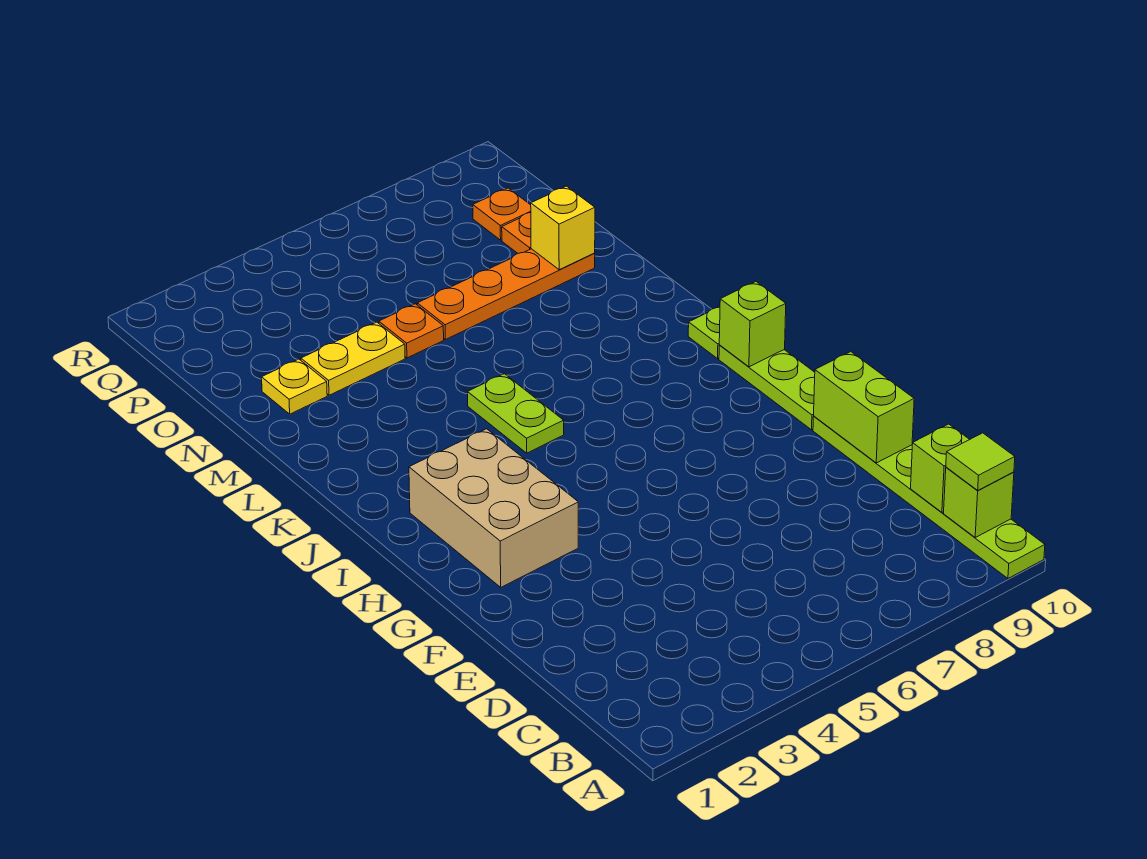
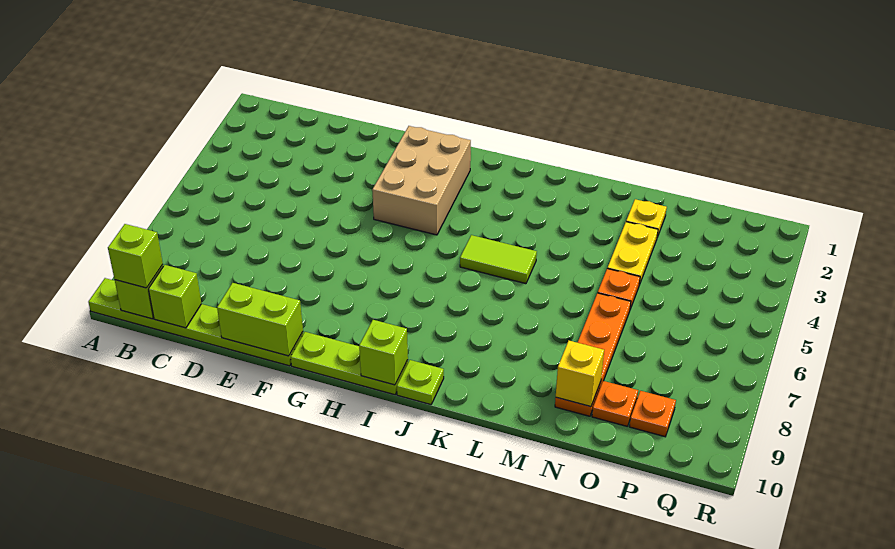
lime 1x1 tile [946,433,1015,491] -> lime 1x1 brick [108,224,163,288]
tan 2x3 brick [409,429,578,587] -> tan 2x3 brick turned to [372,126,471,235]
lime 1x2 plate [467,374,564,453] -> lime 1x2 tile [460,235,537,284]

